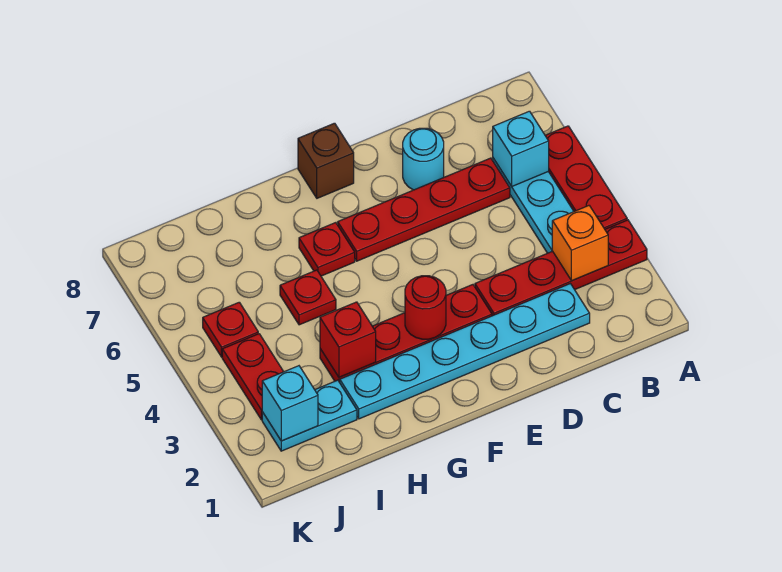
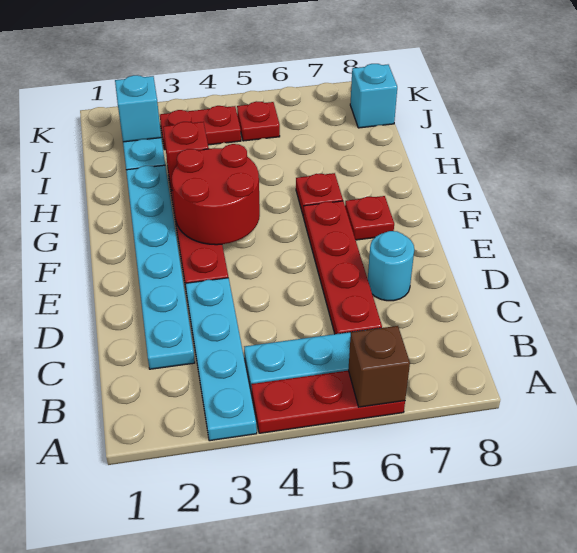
red 1x4 plate [475,220,647,316] -> cyan 1x4 plate [186,278,257,441]
orange 1x1 brick [552,206,608,281] -> none
cyan 1x1 brick [493,111,549,186] -> cyan 1x1 brick moved to [350,64,397,128]
red 1x1 round brick [405,276,446,339] -> red 2x2 round brick [172,144,260,245]
brown 1x1 brick [298,123,354,198] -> brown 1x1 brick moved to [348,326,410,407]
red 1x1 plate [280,270,336,325] -> red 1x1 plate moved to [345,196,394,240]

